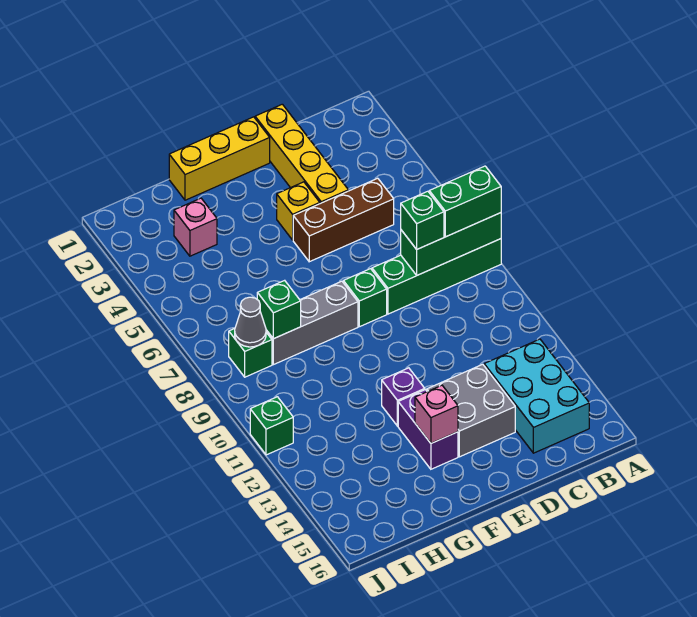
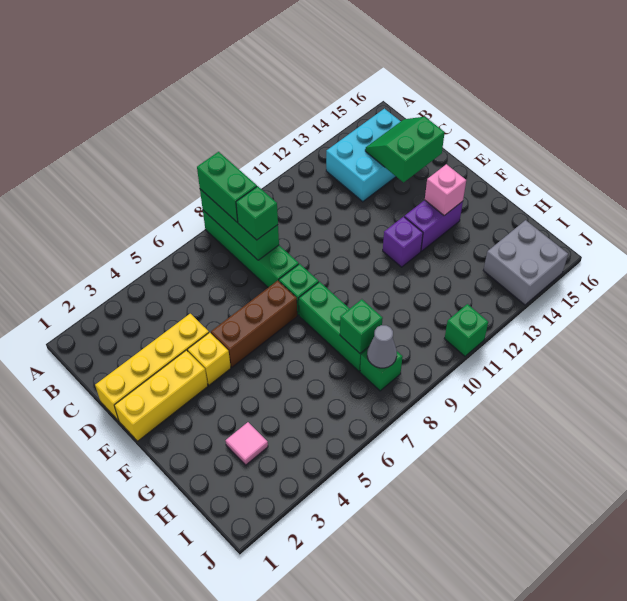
brown 1x3 brick [293,178,394,262] -> brown 1x3 brick turned to [211,281,297,367]
none -> green 2x2 slope [365,117,445,182]
grey 2x2 brick [427,364,515,457] -> grey 2x2 brick moved to [483,220,568,305]
yellow 1x3 brick [169,117,270,200] -> yellow 1x3 brick turned to [114,350,208,441]
grey 1x3 brick [266,281,358,365] -> green 1x3 brick [299,282,369,371]
pink 1x1 brick [174,198,217,256] -> pink 1x1 tile [226,422,268,465]

